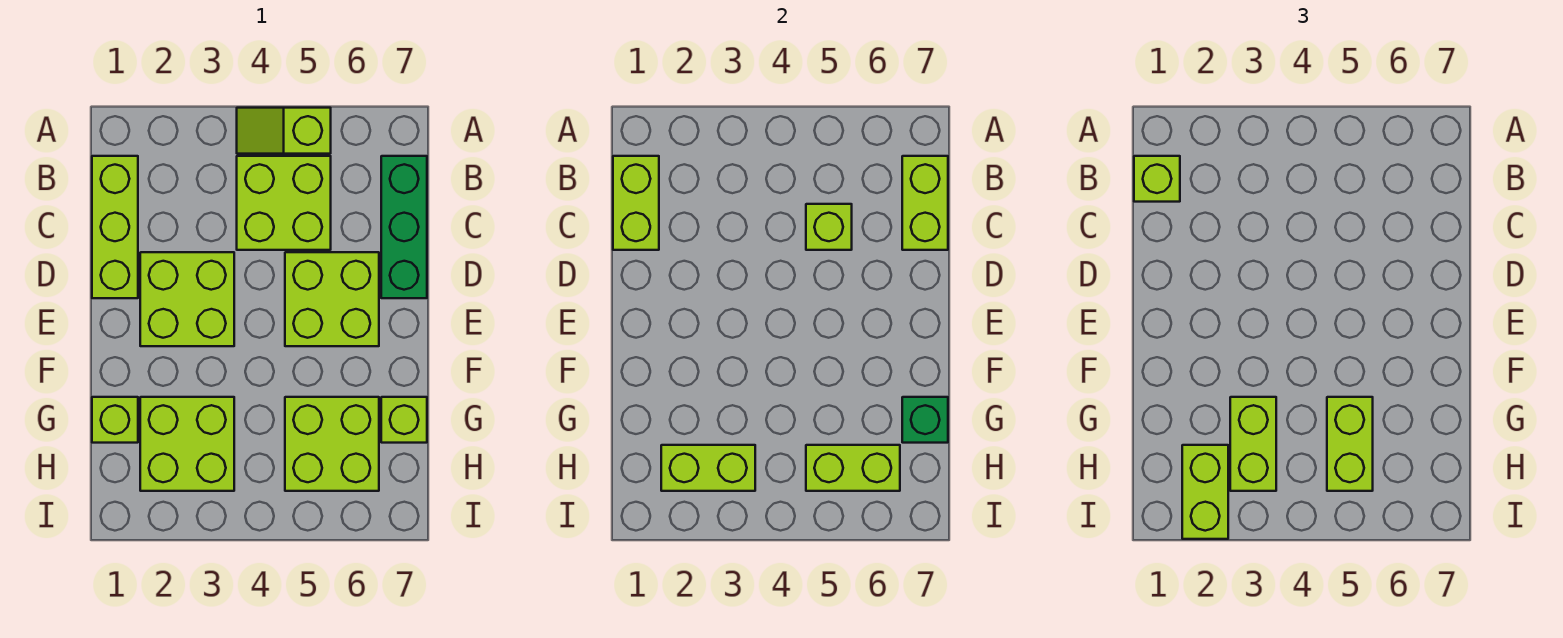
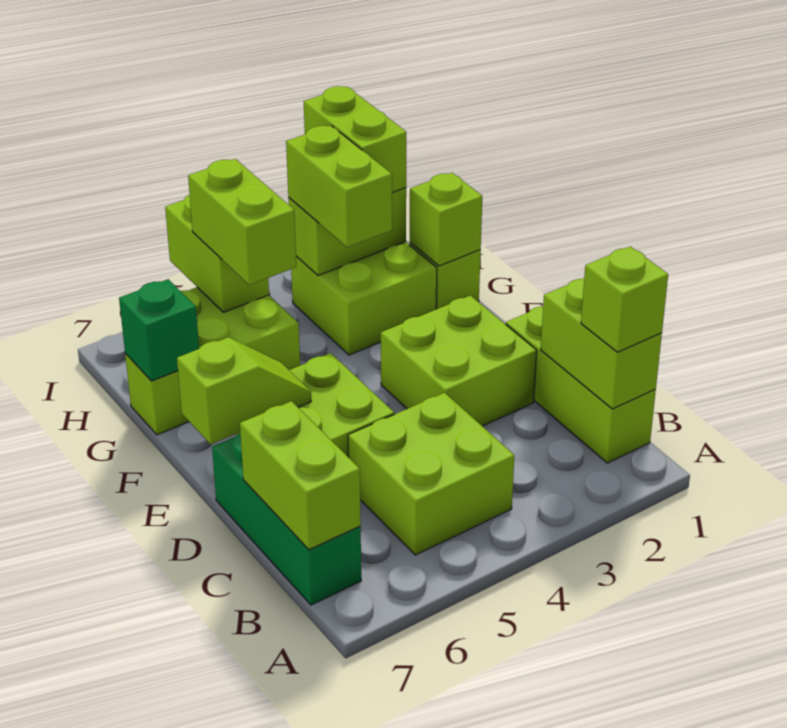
lime 1x2 slope [237,108,331,154] -> lime 1x2 slope moved to [177,337,311,444]
lime 1x1 brick [806,204,852,250] -> lime 1x1 brick moved to [410,173,482,266]
lime 1x2 brick [806,445,900,491] -> lime 1x2 brick turned to [165,194,269,312]

